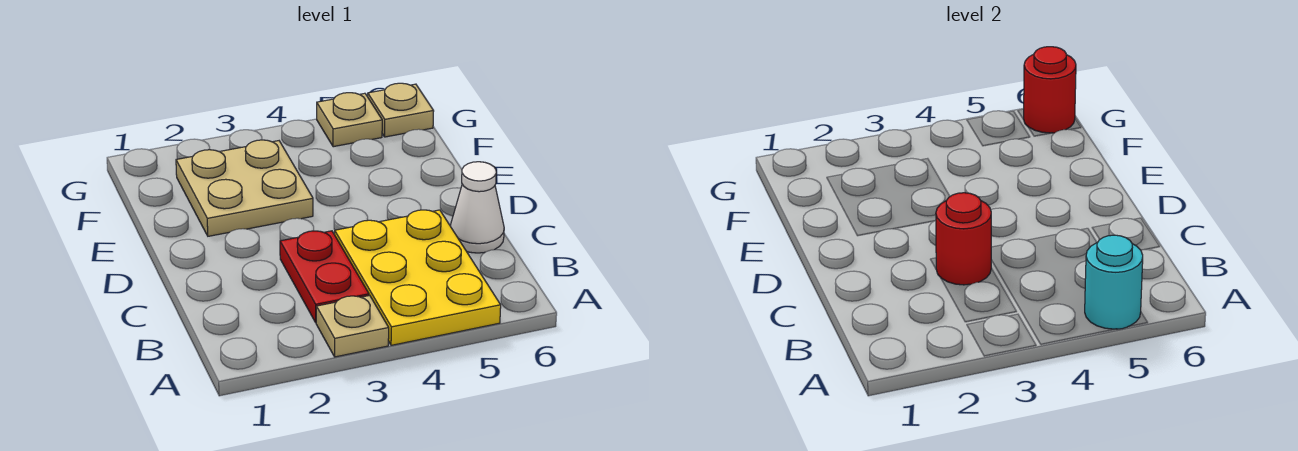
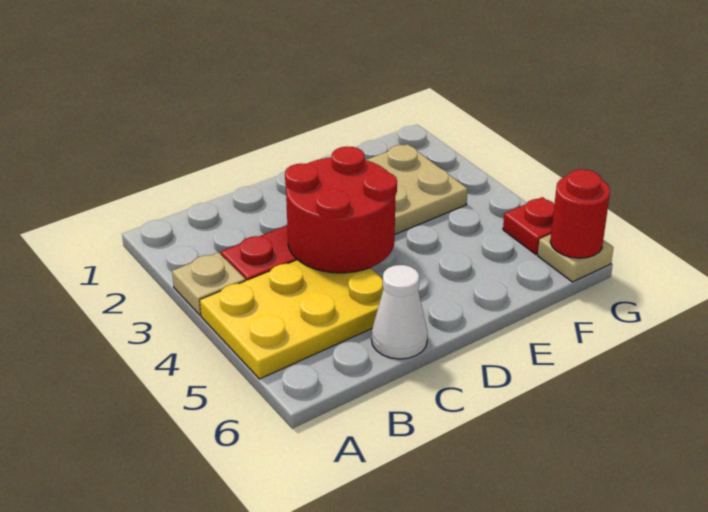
cyan 1x1 round brick [1085,235,1143,329] -> none
red 1x1 round brick [936,193,991,285] -> red 2x2 round brick [285,147,397,273]
tan 1x1 plate [317,93,382,147] -> red 1x1 plate [503,197,554,254]

